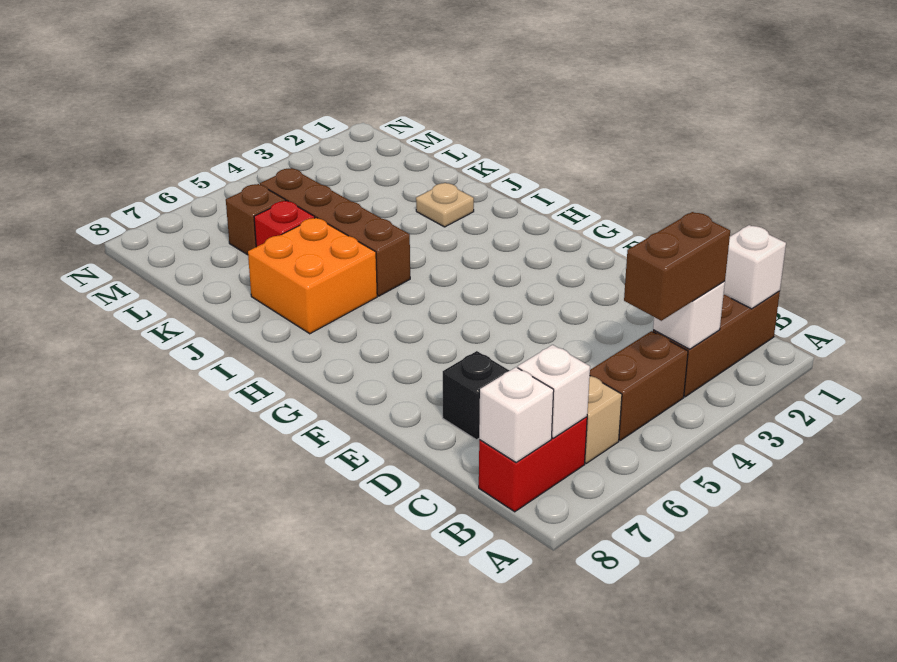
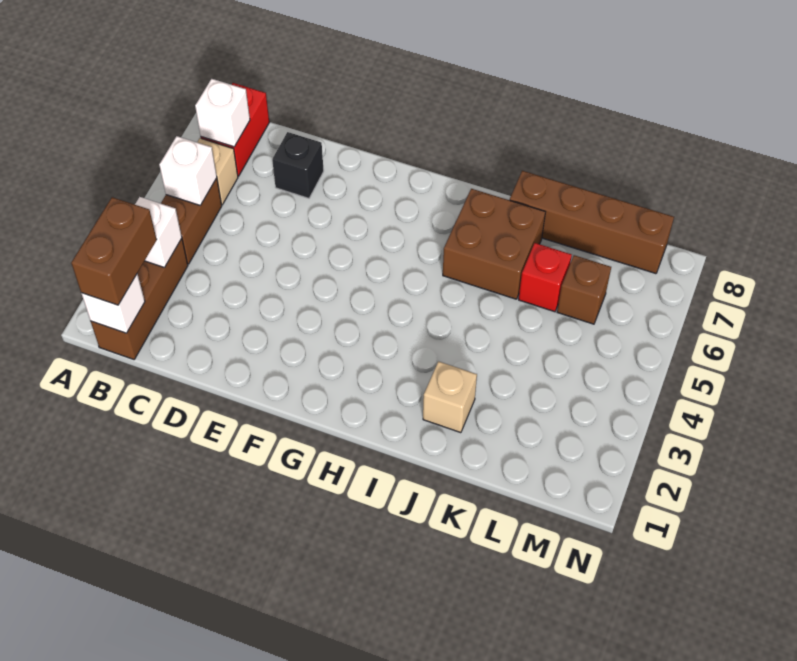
brown 1x2 brick [624,212,730,321] -> brown 1x2 brick moved to [71,197,157,305]
white 1x1 brick [479,367,554,462] -> white 1x1 brick moved to [159,136,217,205]
brown 1x4 brick [260,168,410,296] -> brown 1x4 brick moved to [510,171,674,274]
orange 2x2 brick [248,217,377,334] -> brown 2x2 brick [443,189,545,299]
tan 1x1 plate [416,183,474,227] -> tan 1x1 brick [423,361,477,433]

